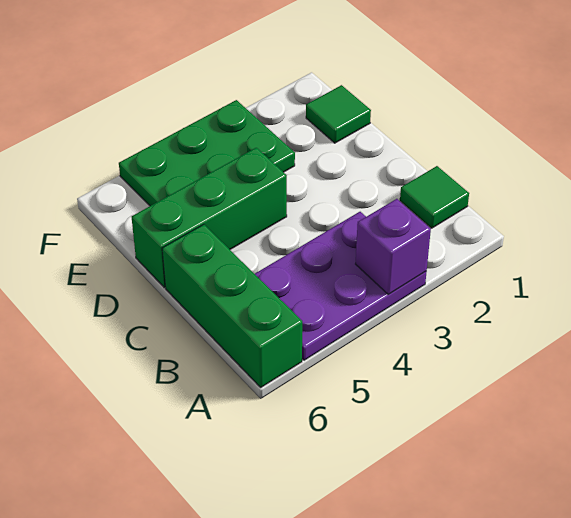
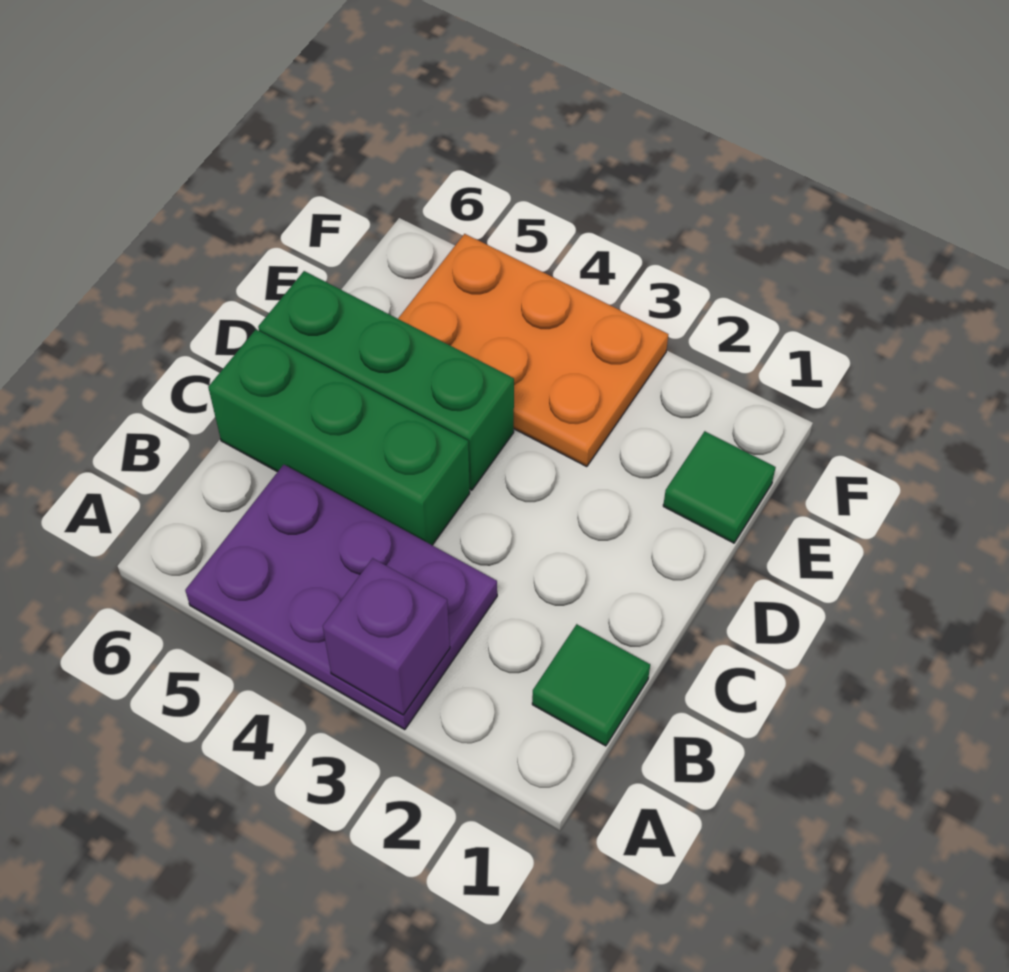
green 1x3 brick [162,224,302,387] -> green 1x3 brick turned to [208,330,470,545]
green 2x3 plate [119,100,295,206] -> orange 2x3 plate [398,234,668,467]

